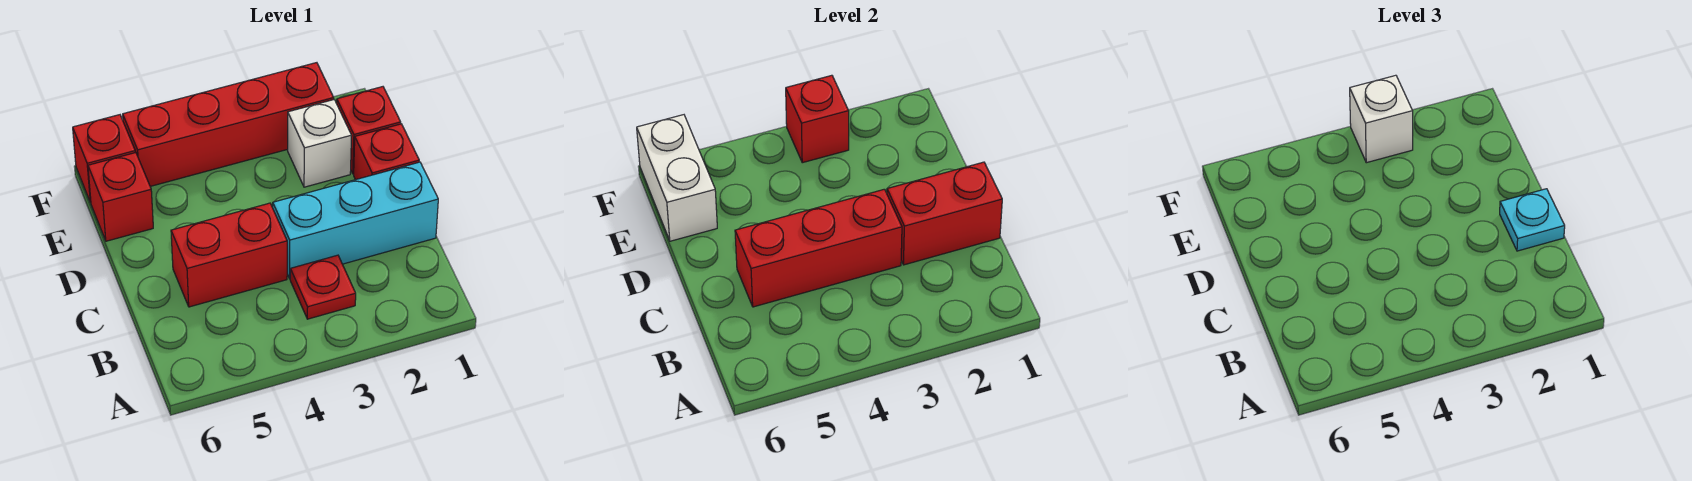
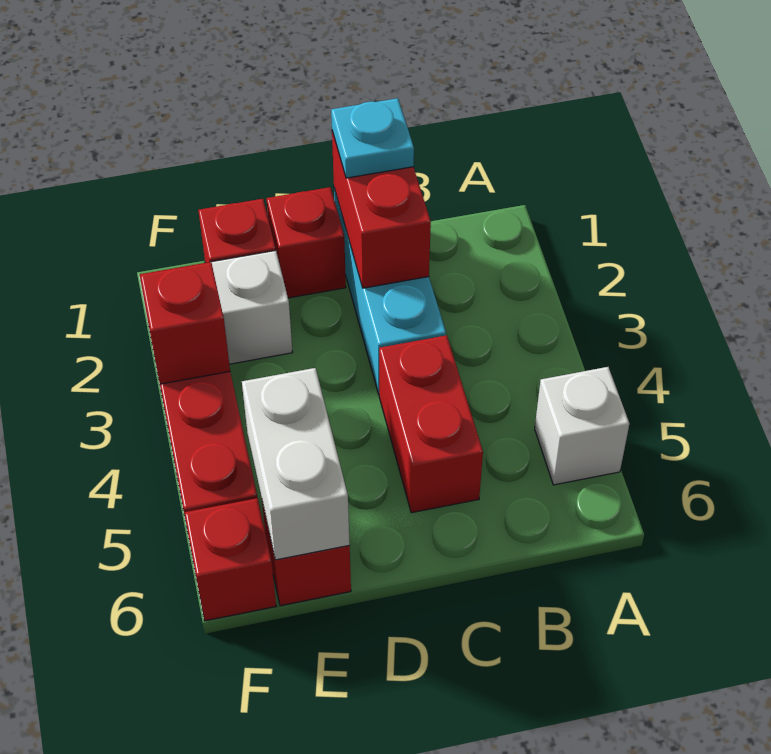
red 1x1 plate [290,255,356,319] -> none
red 1x3 brick [735,189,902,307] -> none
white 1x2 brick [637,115,717,241] -> white 1x2 brick turned to [242,368,350,560]
white 1x1 brick [1350,75,1413,163] -> white 1x1 brick moved to [535,367,629,485]

